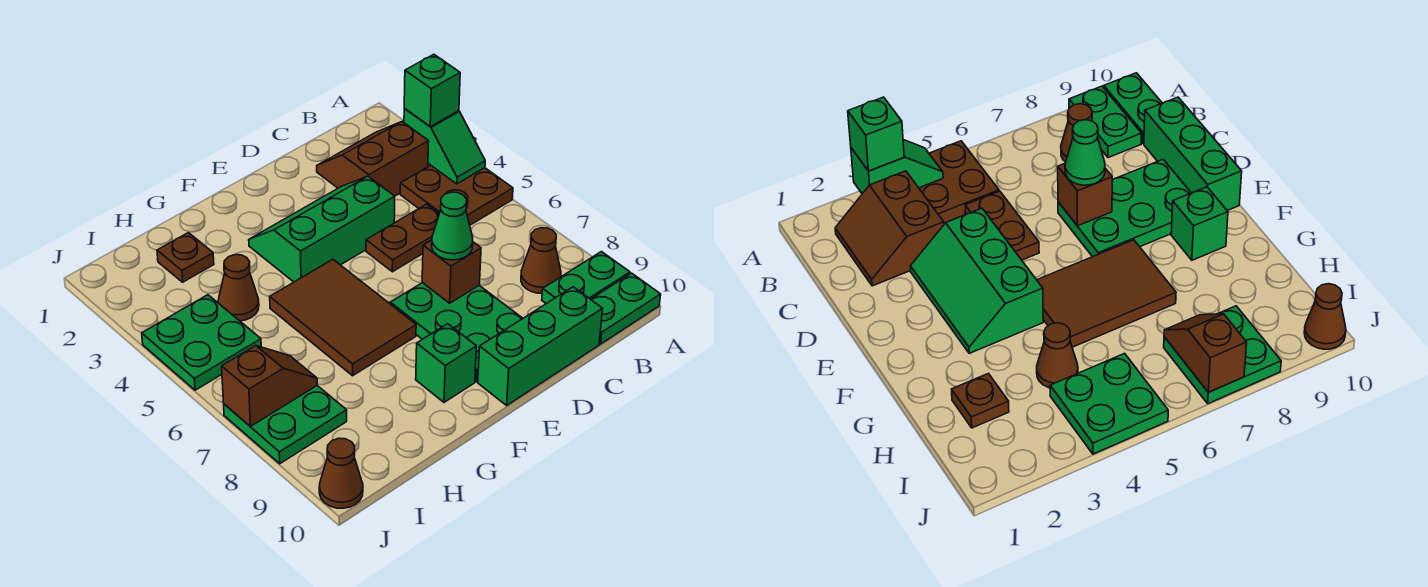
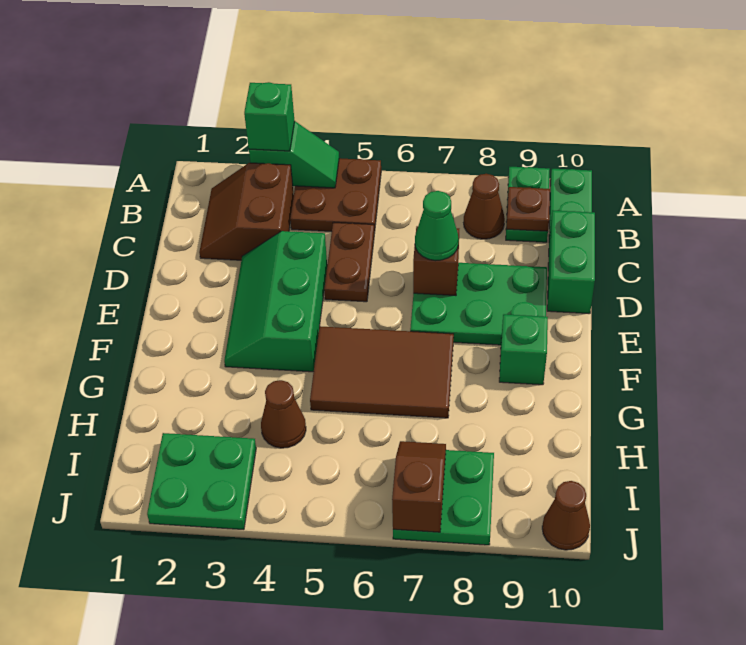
green 1x3 brick [478,287,602,405] -> green 1x2 brick [547,211,595,314]
brown 1x1 plate [157,233,214,282] -> brown 1x1 plate moved to [506,187,550,231]
green 2x2 plate [142,295,261,390] -> green 2x2 plate moved to [147,433,256,530]

